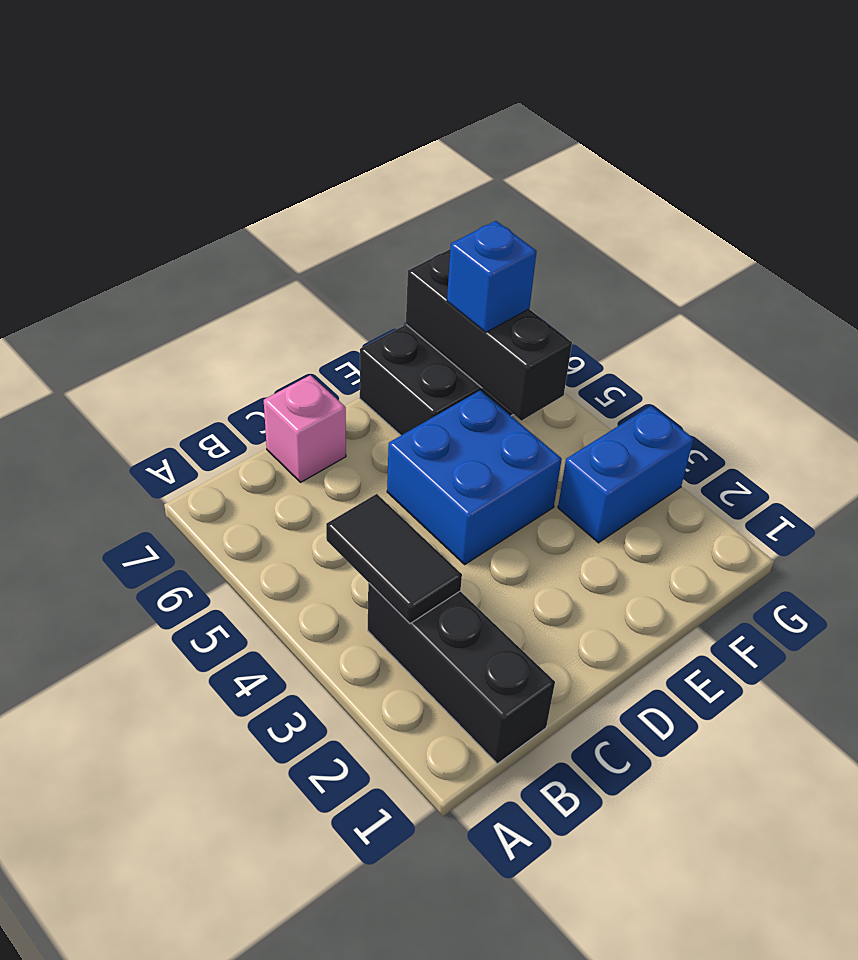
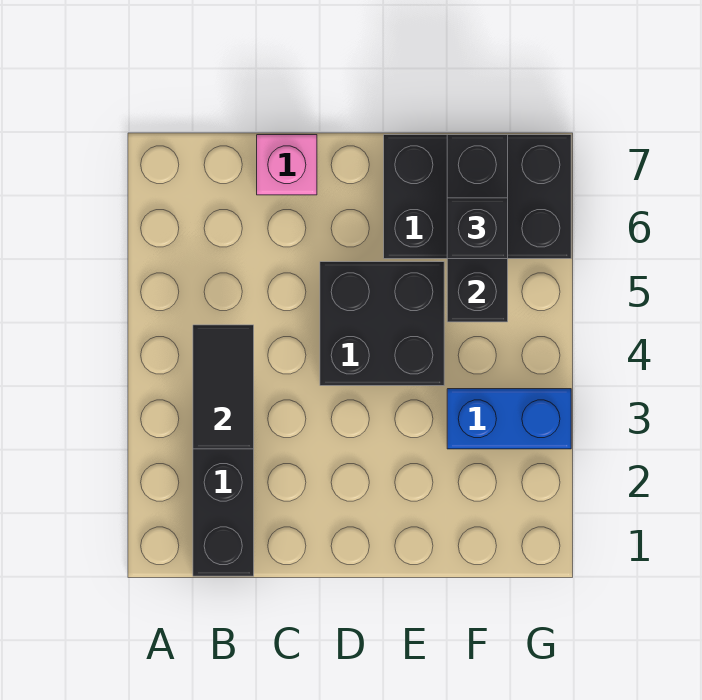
blue 2x2 brick [387,390,562,564] -> black 2x2 brick [320,262,444,386]
blue 1x1 brick [447,221,537,332] -> black 1x1 brick [447,198,508,259]

